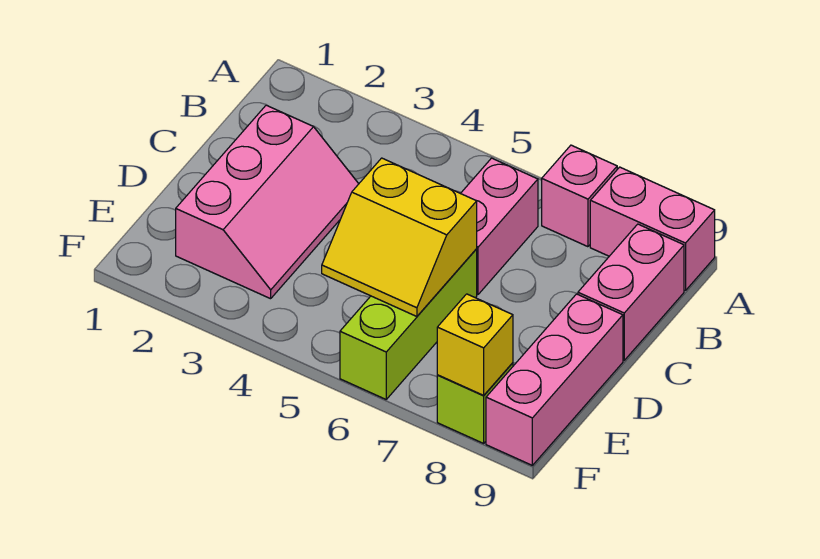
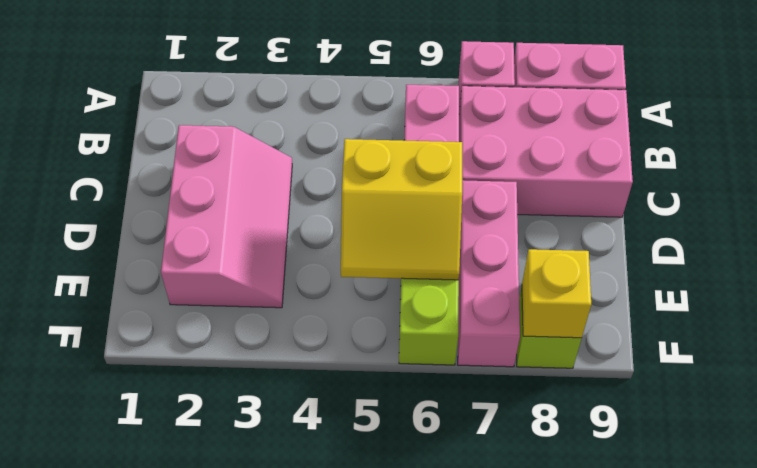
pink 1x2 brick [578,224,684,360] -> pink 2x3 brick [459,86,633,217]
pink 1x3 brick [486,294,623,465] -> pink 1x3 brick moved to [458,180,520,367]

